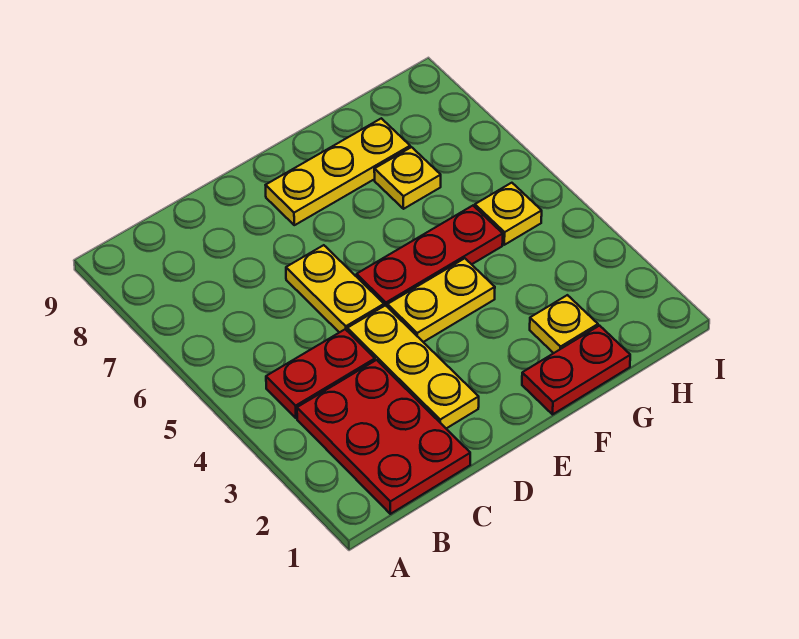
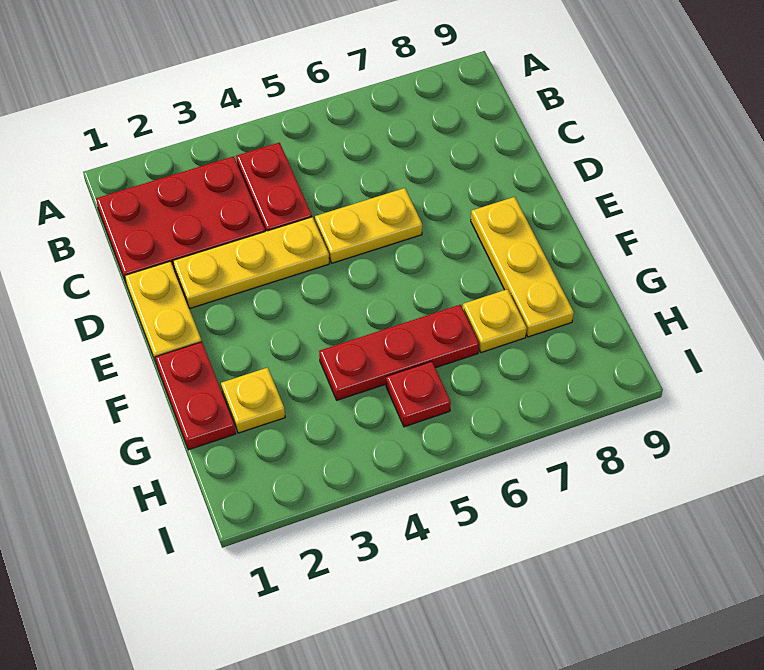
yellow 1x2 plate [387,258,495,342] -> yellow 1x2 plate moved to [125,261,202,365]
red 1x3 plate [357,206,503,306] -> red 1x3 plate turned to [319,305,479,400]
yellow 1x1 plate [475,183,542,245] -> red 1x1 plate [386,361,451,427]

